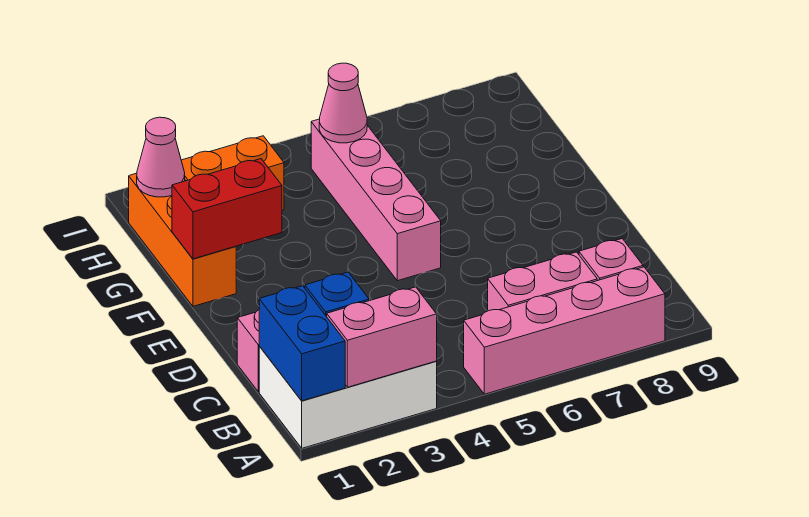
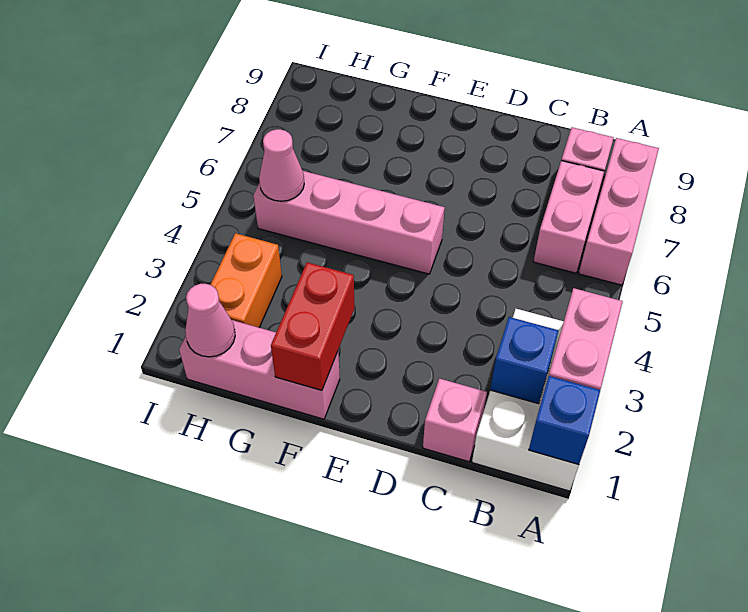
blue 1x2 brick [259,286,345,401] -> blue 1x1 brick [529,376,600,465]
pink 1x4 brick [464,267,665,394] -> pink 1x3 brick [579,138,659,285]
orange 1x3 brick [129,173,236,306] -> pink 1x3 brick [179,320,340,419]

